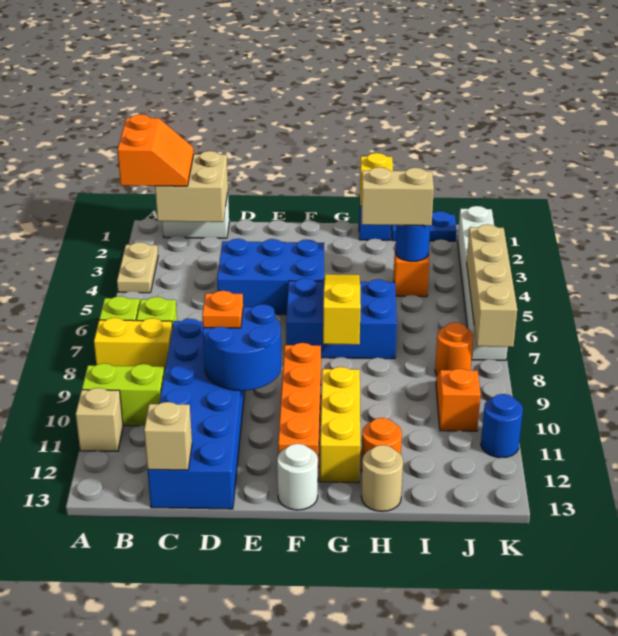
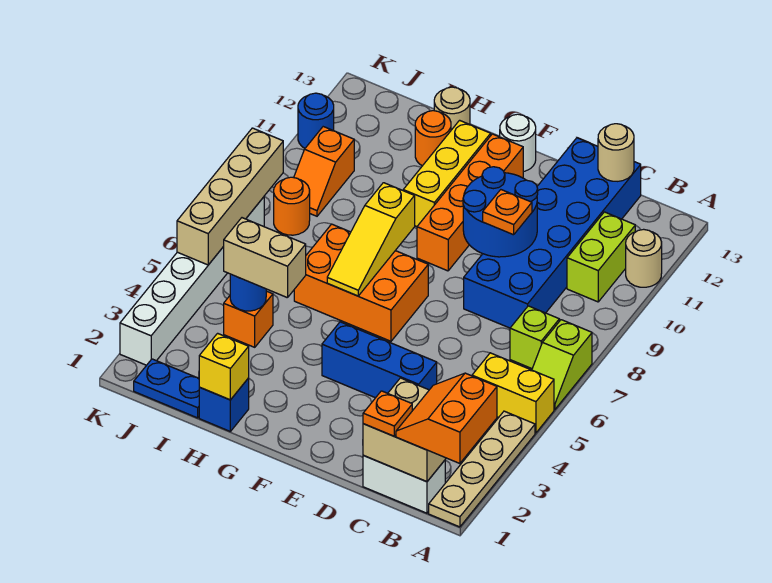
tan 1x2 plate [117,242,158,293] -> tan 1x4 plate [429,411,535,527]
yellow 1x2 brick [94,318,172,373] -> yellow 1x2 brick moved to [472,353,554,433]
lime 1x2 brick [82,363,164,426] -> lime 1x2 brick turned to [567,212,635,302]
tan 1x1 brick [76,388,123,451] -> tan 1x1 round brick [626,229,662,287]
none -> orange 1x1 plate [363,391,412,436]
tan 1x1 brick [144,402,192,470] -> tan 1x1 round brick [598,124,634,181]
blue 2x3 brick [217,239,324,315] -> blue 1x3 brick [322,322,437,398]
blue 2x3 brick [286,278,397,359] -> orange 2x3 brick [294,224,428,341]

